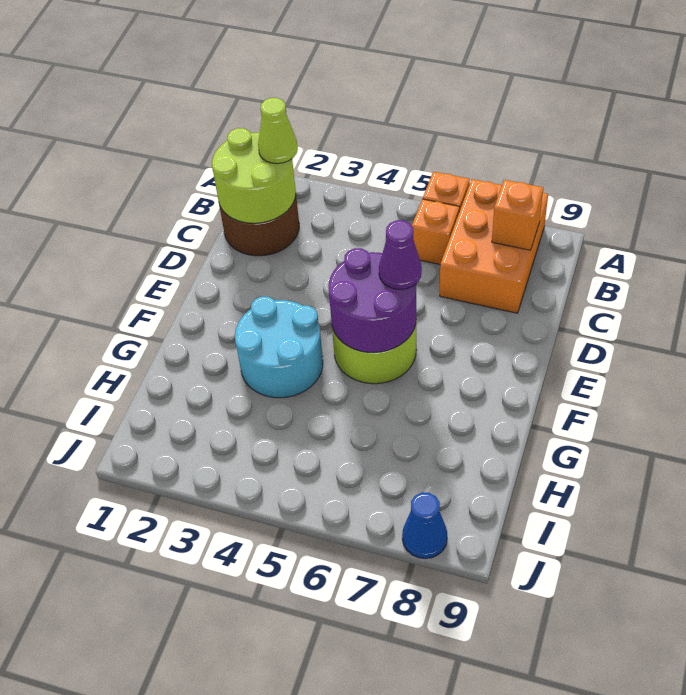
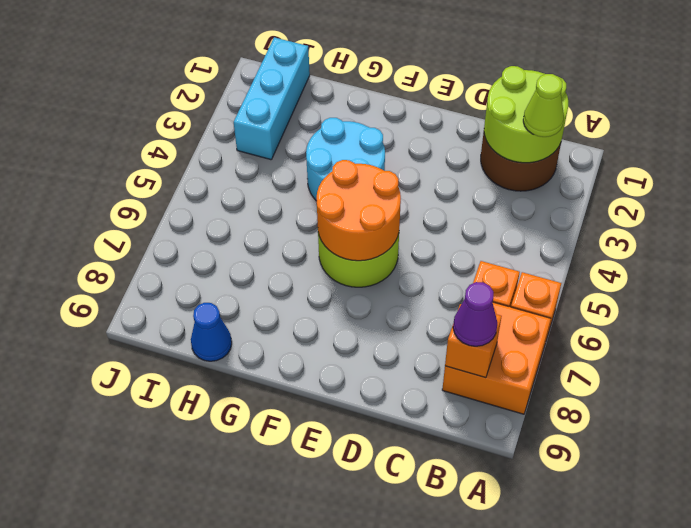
orange 2x3 brick [440,179,548,313] -> orange 2x2 brick [442,302,551,414]
purple 2x2 round brick [328,248,416,353] -> orange 2x2 round brick [317,160,401,261]
purple 1x1 cone [379,220,422,289] -> purple 1x1 cone moved to [453,282,497,346]
none -> cyan 1x3 brick [234,37,310,160]
blue 1x1 cone [402,493,447,559] -> blue 1x1 cone moved to [191,303,232,361]

